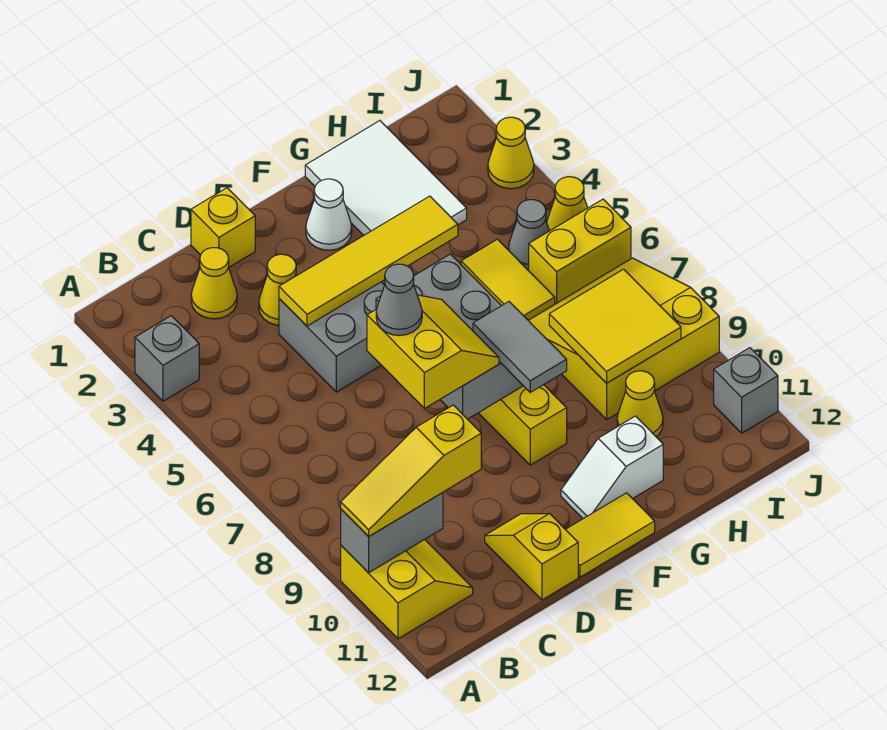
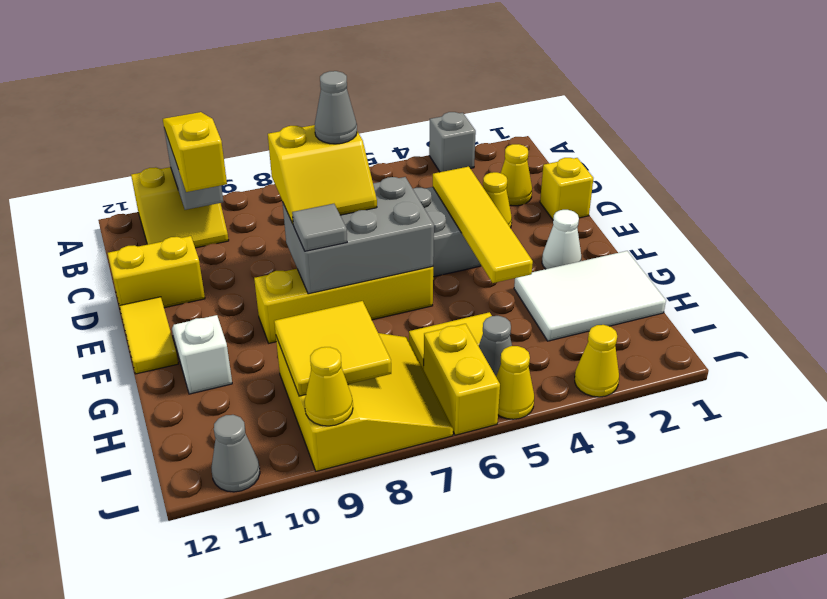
yellow 1x2 slope [485,513,578,600] -> yellow 1x2 brick [108,236,205,308]
grey 1x2 tile [473,302,567,392] -> grey 1x1 tile [292,204,347,251]
yellow 1x1 cone [617,371,663,437] -> yellow 1x1 cone moved to [305,347,353,426]
grey 1x1 brick [714,348,778,433] -> grey 1x1 cone [211,415,260,492]

